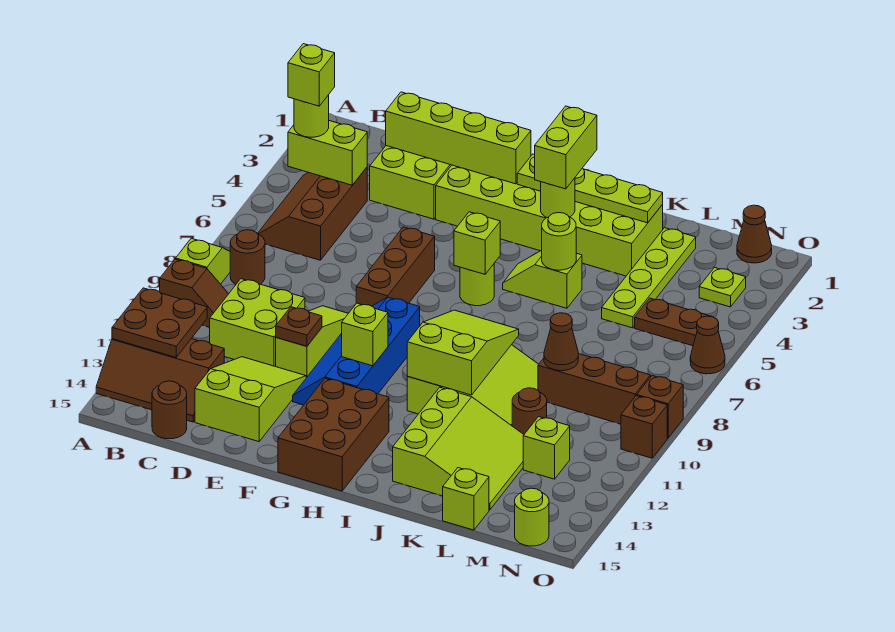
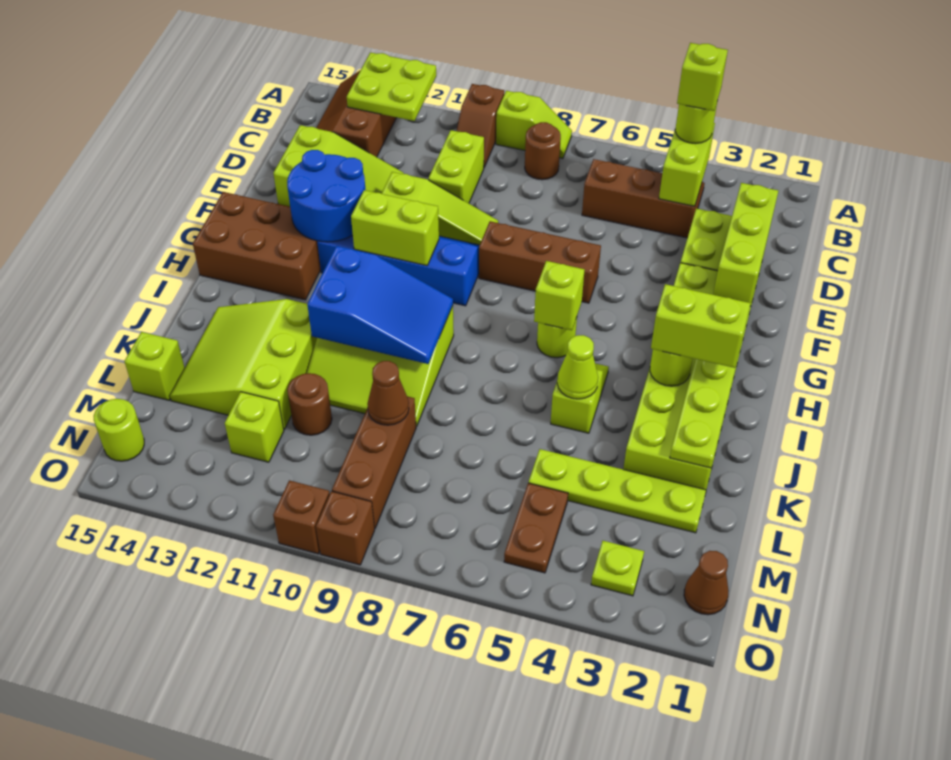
brown 2x2 plate [112,288,207,357] -> lime 2x2 plate [347,53,436,121]
lime 2x2 brick [210,279,305,367] -> lime 1x2 brick [428,130,484,203]
brown 1x1 round brick [152,381,187,439] -> none
lime 1x4 brick [386,92,531,184] -> lime 1x3 brick [713,183,778,307]
brown 1x1 plate [276,307,322,346] -> none
none -> blue 2x2 round brick [287,150,365,242]
lime 1x1 brick [342,303,388,366] -> lime 1x2 brick [351,190,439,266]
lime 2x3 slope [407,310,519,395] -> blue 2x3 slope [307,246,453,364]
lime 1x1 round brick [542,213,576,270] -> lime 1x1 cone [557,335,598,399]
lime 3x3 slope [393,387,524,510] -> lime 3x3 slope turned to [170,299,317,429]
brown 1x1 cone [690,316,725,374] -> none

